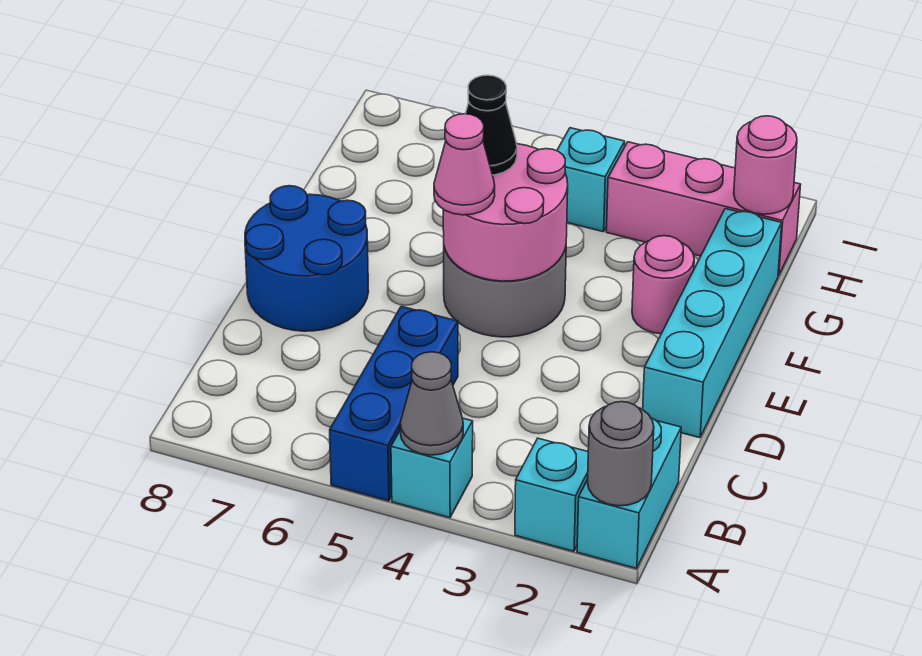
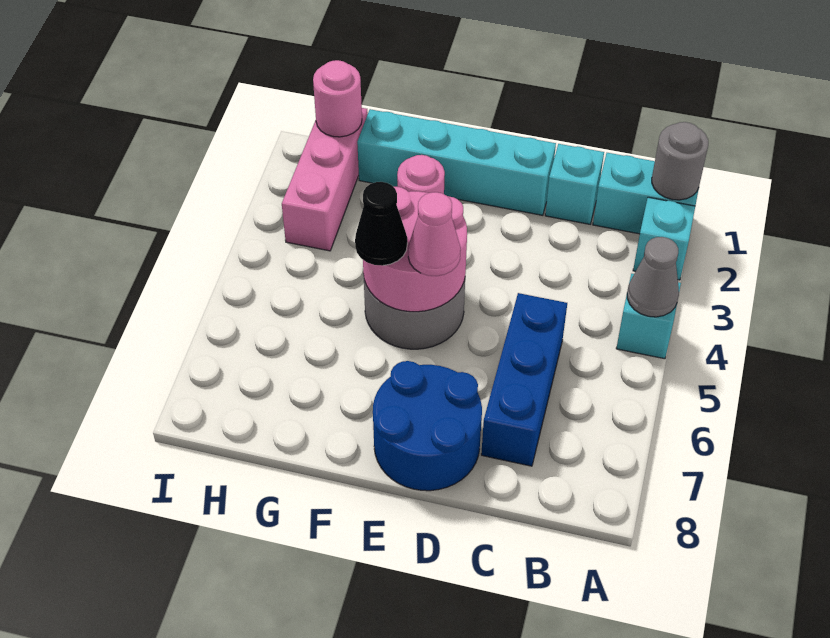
blue 1x3 brick [330,306,458,501] -> blue 1x3 brick turned to [481,293,567,466]
cyan 1x1 brick [557,128,625,232] -> cyan 1x1 brick moved to [545,144,604,224]

